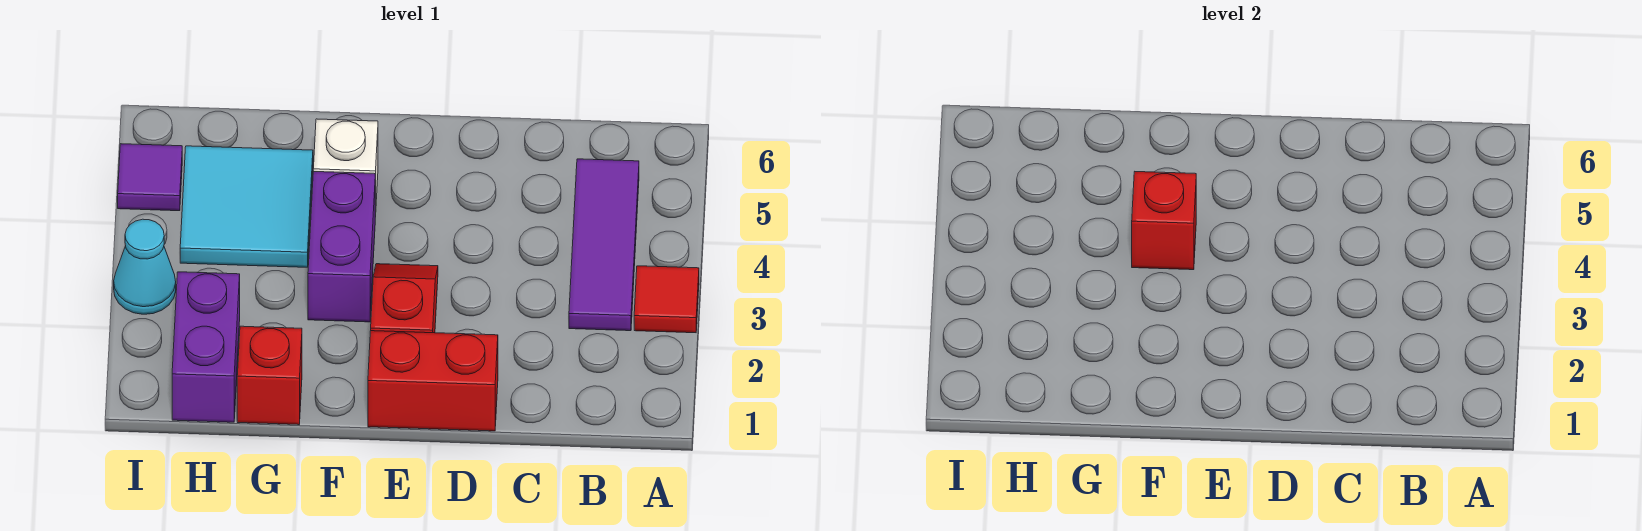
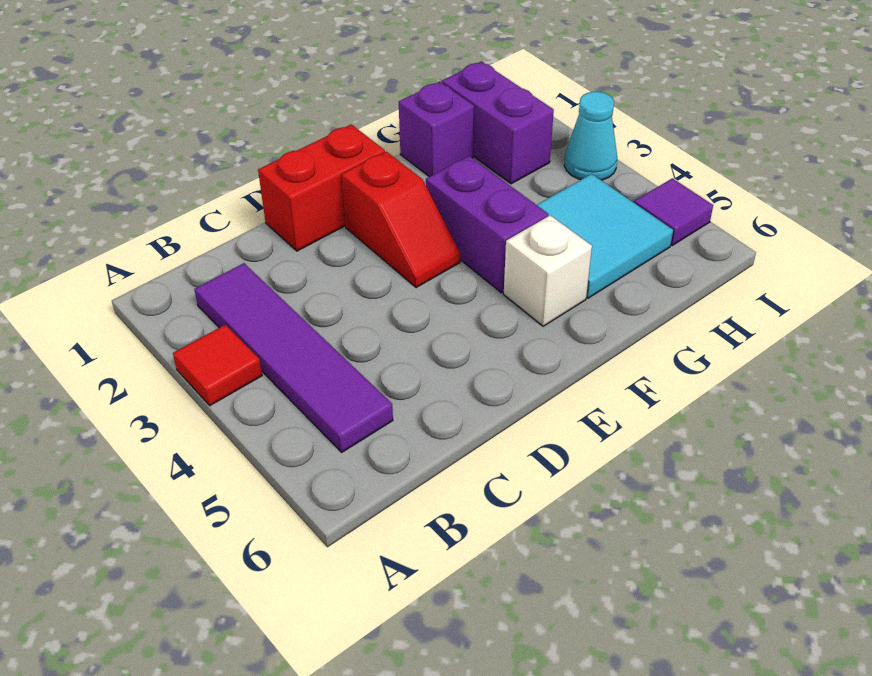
purple 1x3 tile [569,159,639,331] -> purple 1x4 tile [194,263,393,452]
red 1x1 brick [1132,172,1196,270] -> none
red 1x1 brick [237,326,302,425] -> purple 1x1 brick [399,82,474,177]

